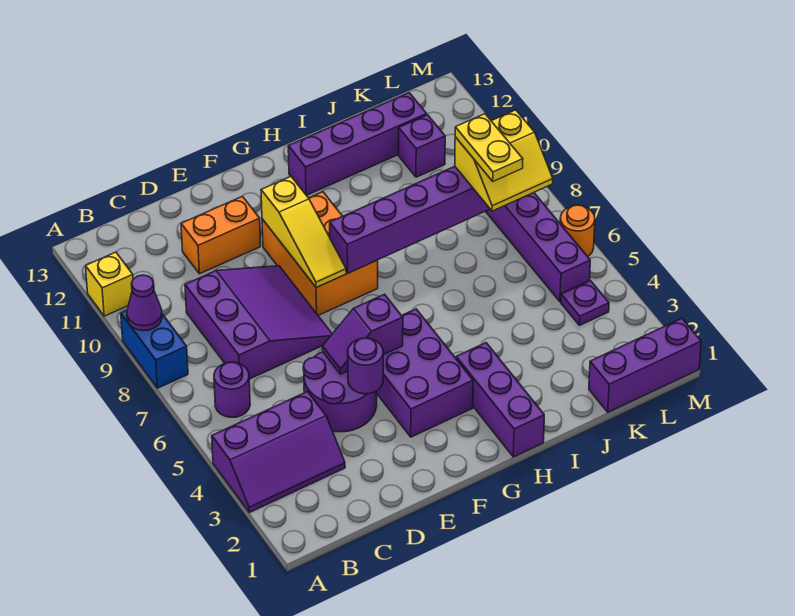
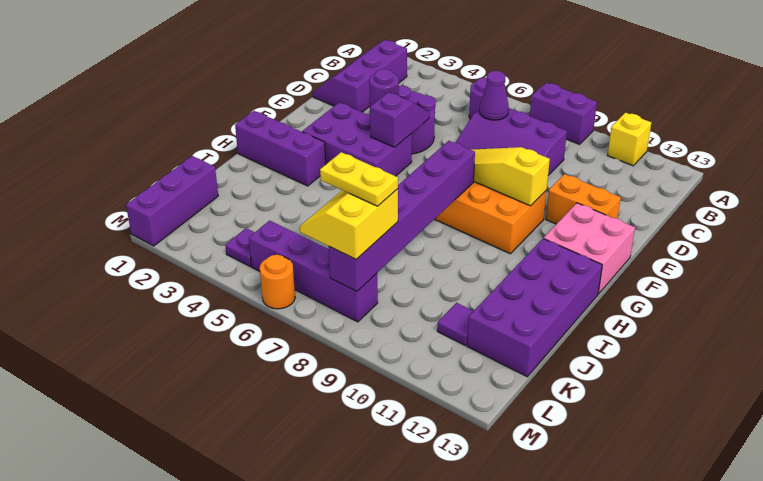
purple 2x3 slope [212,392,345,512] -> purple 2x3 slope moved to [313,40,407,112]
blue 1x2 brick [121,310,188,388] -> purple 1x2 brick [530,83,597,144]
purple 1x1 cone [127,275,162,331] -> purple 1x1 cone moved to [479,71,509,120]
orange 1x2 brick [181,196,261,274] -> orange 1x2 brick turned to [546,174,621,224]
none -> pink 2x2 brick [544,203,635,294]
purple 1x4 brick [288,93,427,195] -> purple 2x4 brick [467,239,602,377]
purple 1x1 brick [399,115,445,177] -> purple 1x1 tile [437,303,473,346]

